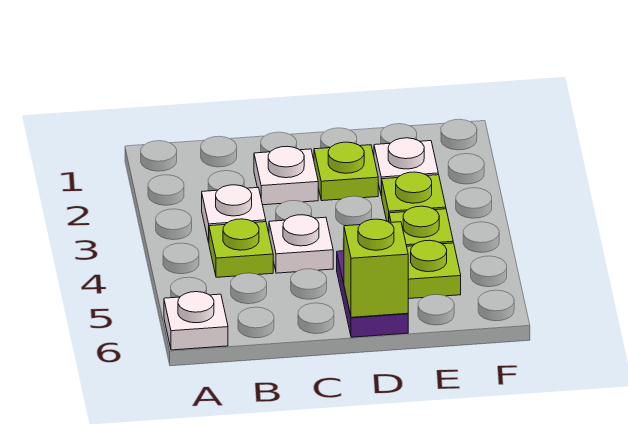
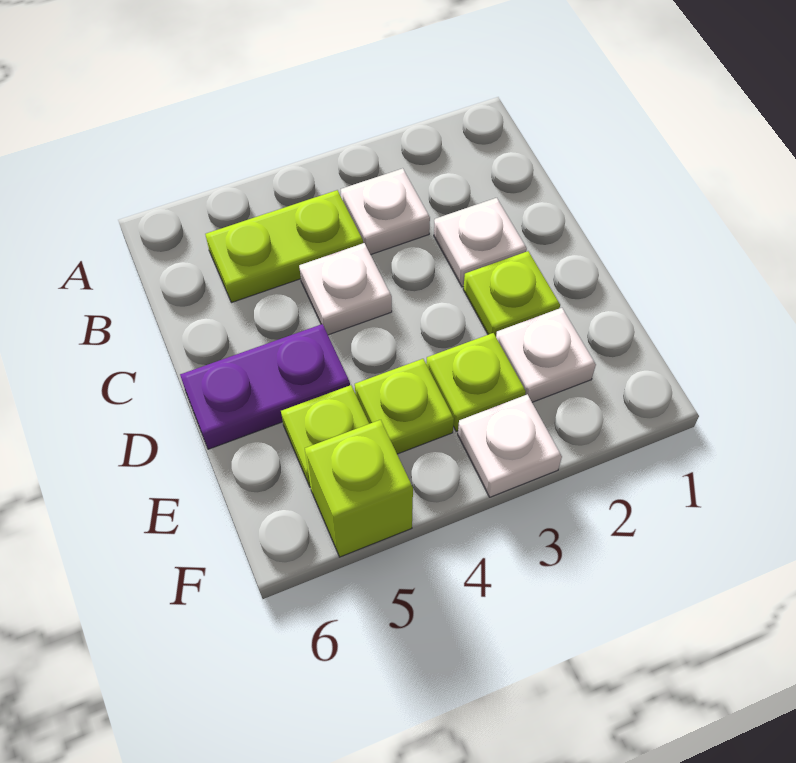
white 1x1 plate [164,292,228,350] -> white 1x1 plate moved to [458,395,562,497]
lime 1x1 plate [209,219,273,277] -> lime 1x2 plate [205,190,363,303]
lime 1x1 brick [344,219,408,317] -> lime 1x1 brick moved to [305,420,413,557]

